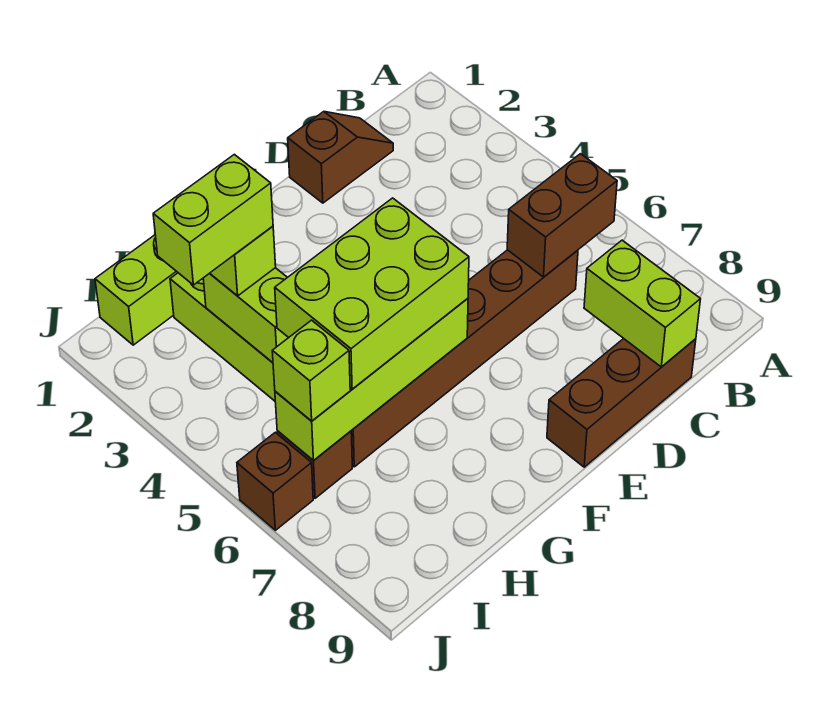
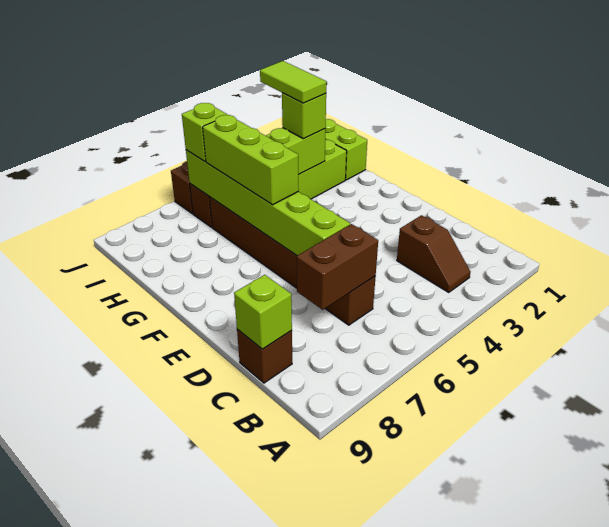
brown 1x2 brick [507,154,617,277] -> brown 1x2 brick turned to [297,224,378,310]
brown 1x2 slope [288,112,393,203] -> brown 1x2 slope moved to [397,215,470,292]
lime 1x2 brick [584,240,700,367] -> lime 1x1 brick [234,275,292,349]
brown 1x3 brick [547,339,696,467] -> brown 1x1 brick [237,329,292,383]
lime 2x3 brick [275,198,469,389] -> lime 1x3 brick [203,115,299,205]
lime 1x4 brick [275,298,468,461] -> lime 1x6 brick [186,150,350,256]
lime 1x2 brick [153,154,273,285] -> lime 1x2 tile [260,61,326,103]

